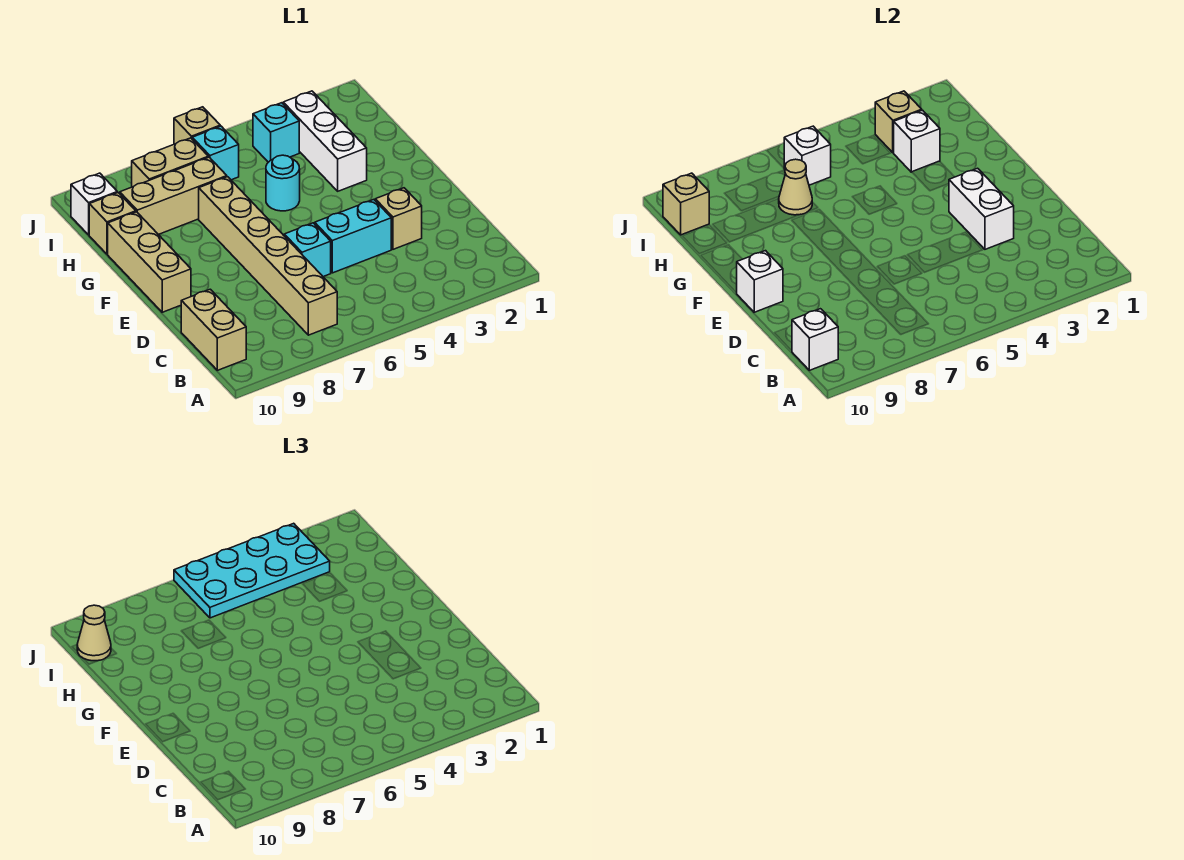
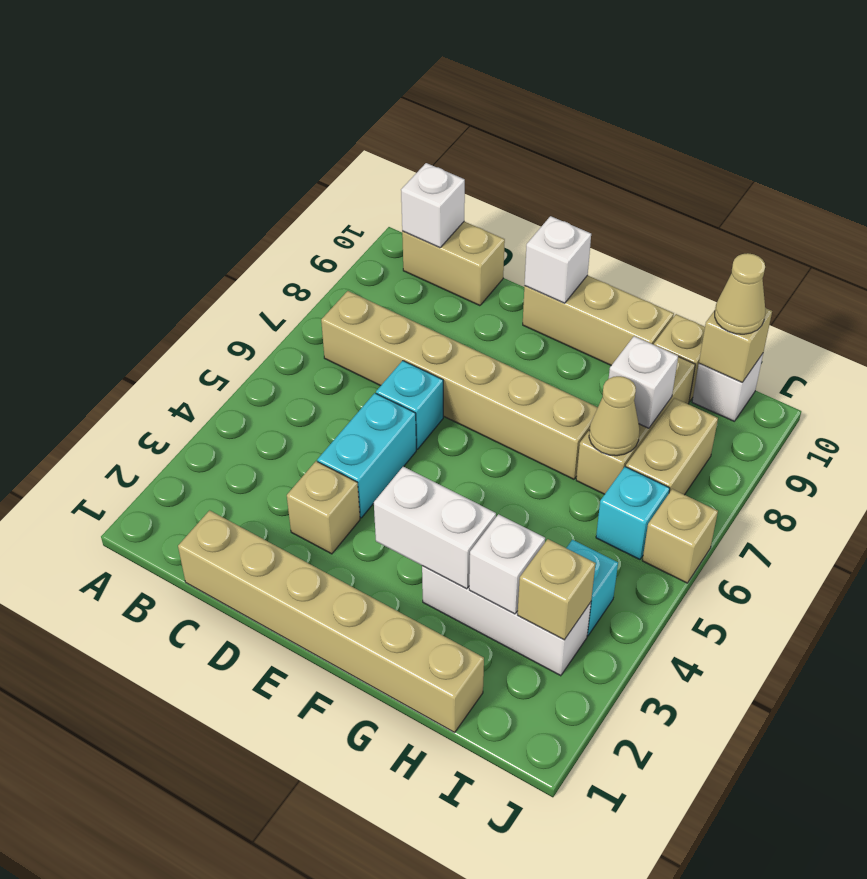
none -> tan 1x6 brick [178,510,484,732]
white 1x2 brick [949,168,1014,249] -> white 1x2 brick moved to [374,467,496,589]
cyan 1x1 round brick [266,155,300,211] -> none
cyan 2x4 plate [174,523,330,618] -> none
white 1x1 brick [784,126,831,185] -> white 1x1 brick moved to [609,336,678,428]

